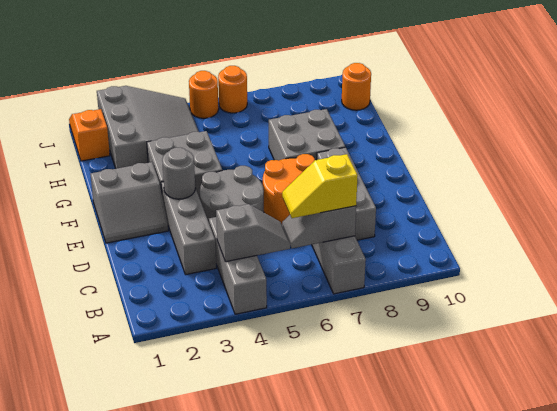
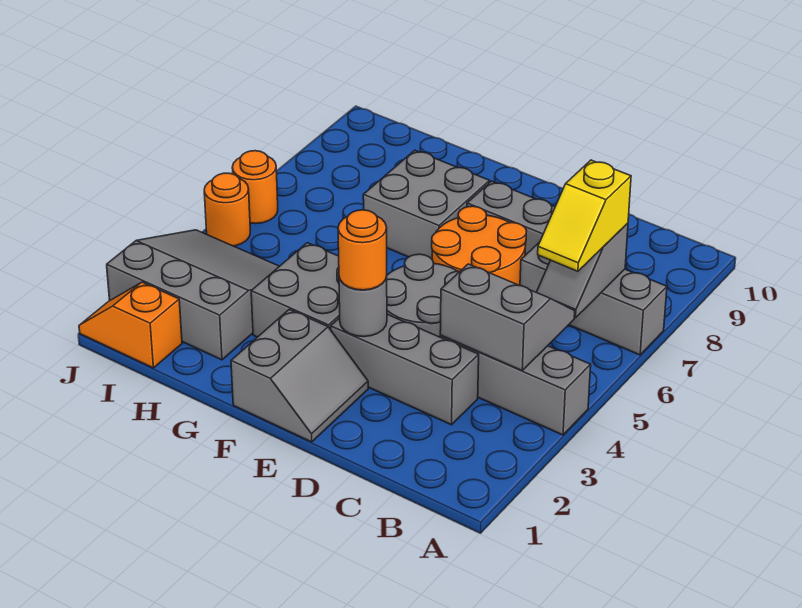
grey 1x2 slope [216,204,290,262] -> grey 2x2 slope [440,264,575,370]
orange 1x1 round brick [342,63,371,110] -> orange 1x1 round brick moved to [338,210,387,290]

